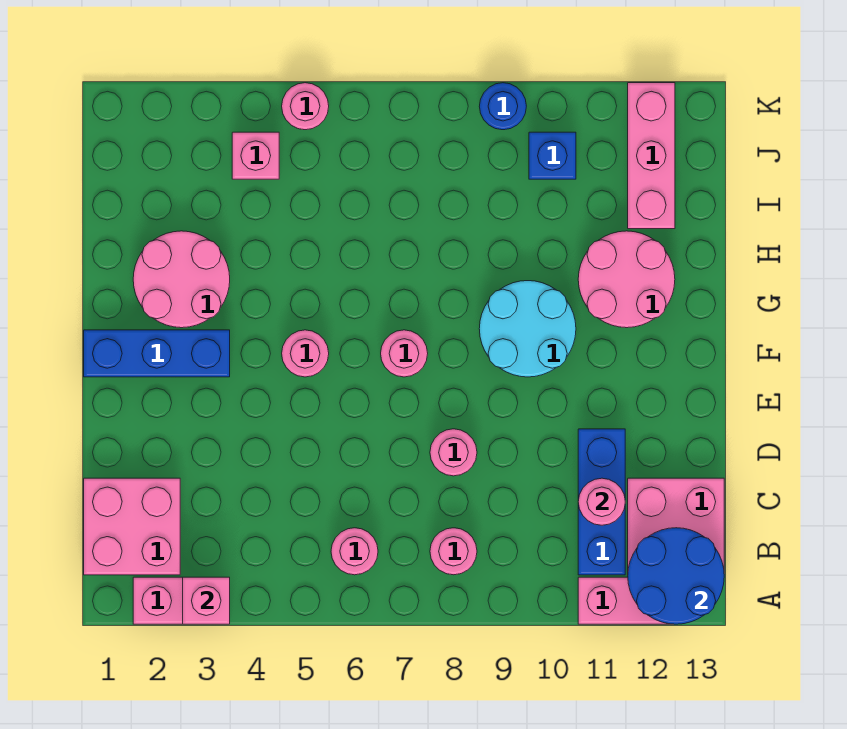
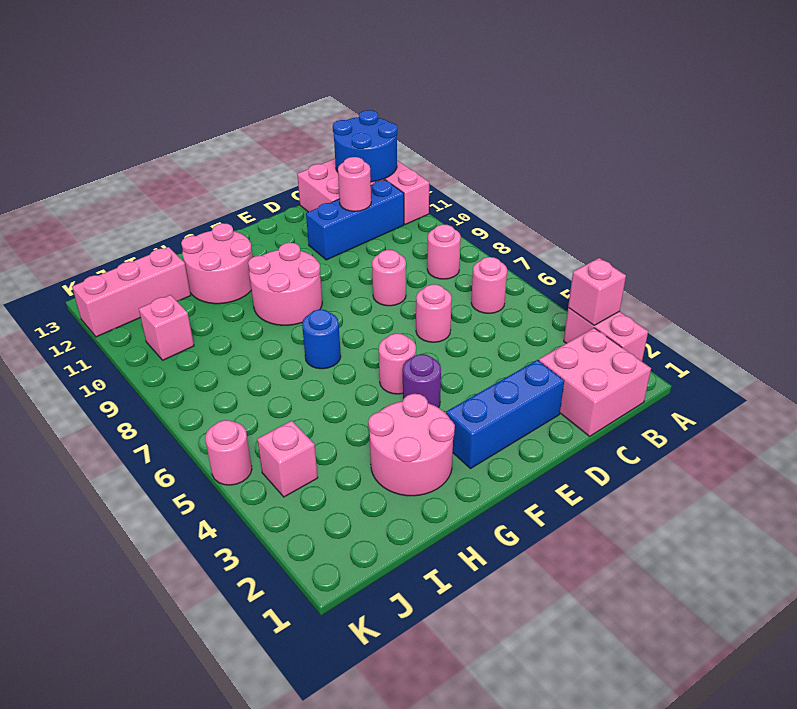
blue 1x3 brick [84,330,230,377] -> blue 1x3 brick turned to [446,360,564,469]
none -> purple 1x1 round brick [403,354,441,408]
pink 1x1 round brick [381,330,428,377] -> pink 1x1 round brick moved to [416,284,452,342]
cyan 2x2 round brick [479,281,576,377] -> pink 2x2 round brick [248,243,322,325]
blue 1x1 brick [529,132,576,179] -> pink 1x1 brick [139,295,194,360]
blue 1x1 round brick [479,83,526,130] -> blue 1x1 round brick moved to [302,310,341,369]

